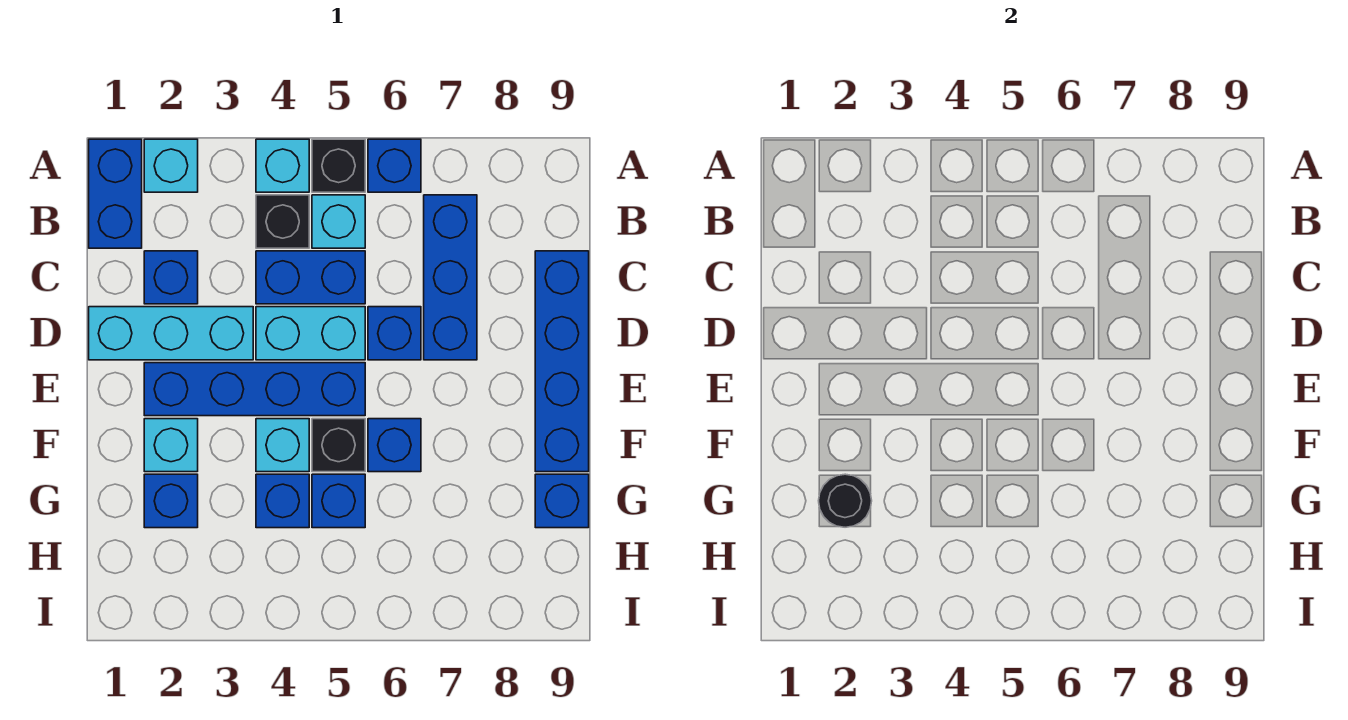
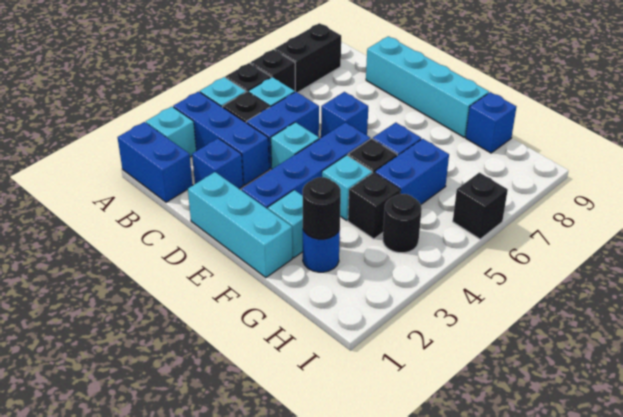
blue 1x1 brick [368,139,421,192] -> black 1x1 brick [250,49,295,91]
none -> black 1x2 brick [275,23,341,93]
blue 1x3 brick [424,195,477,360] -> blue 1x3 brick moved to [173,92,269,185]
blue 1x4 brick [535,251,589,472] -> cyan 1x4 brick [366,36,489,137]
cyan 1x3 brick [89,307,253,360] -> cyan 1x3 brick turned to [188,172,292,278]
cyan 1x2 brick [256,307,365,360] -> cyan 1x1 brick [271,122,319,169]
blue 1x1 brick [144,474,198,528] -> blue 1x1 round brick [303,230,340,272]
blue 1x1 brick [256,474,309,528] -> black 1x1 brick [348,172,400,239]
blue 1x1 brick [312,474,365,528] -> blue 1x2 brick [375,139,449,204]
none -> black 1x1 round brick [383,194,422,253]
none -> black 1x1 brick [453,173,508,239]

